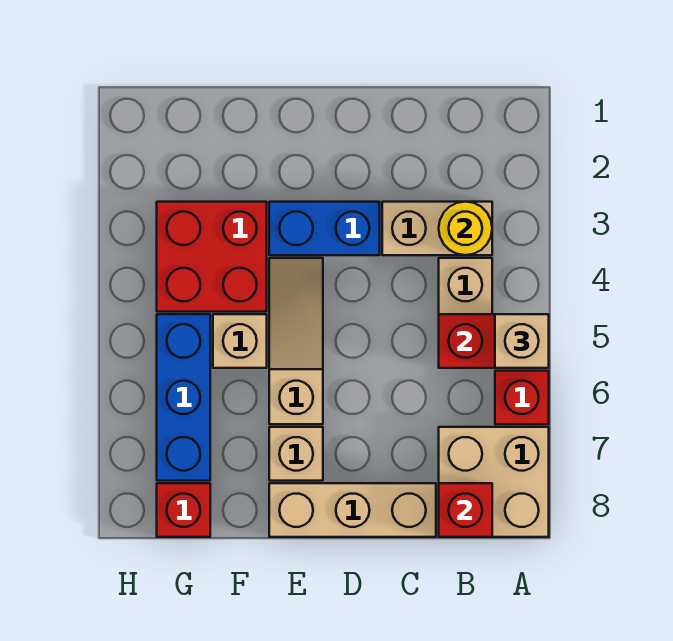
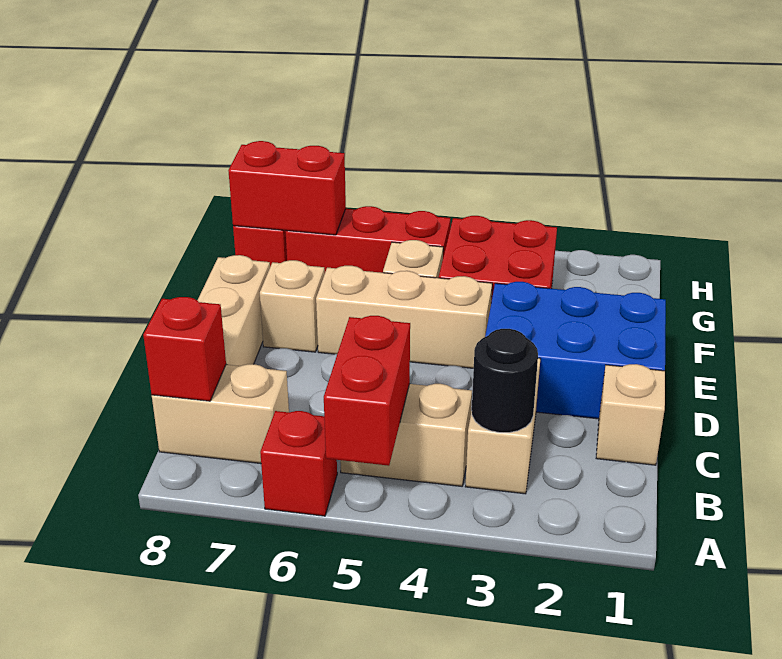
tan 1x1 brick [495,314,549,368] -> tan 1x1 brick moved to [596,364,665,465]
tan 2x2 brick [439,427,549,537] -> tan 1x2 brick [152,364,289,464]
yellow 1x1 round brick [439,202,492,255] -> black 1x1 round brick [472,329,538,433]
blue 1x2 brick [269,202,380,255] -> blue 2x3 brick [485,282,666,419]
tan 1x3 slope [269,258,323,424] -> tan 1x3 brick [316,266,492,368]
blue 1x3 brick [157,314,210,481] -> red 1x3 brick [286,206,450,273]
none -> red 1x2 brick [228,141,346,235]

